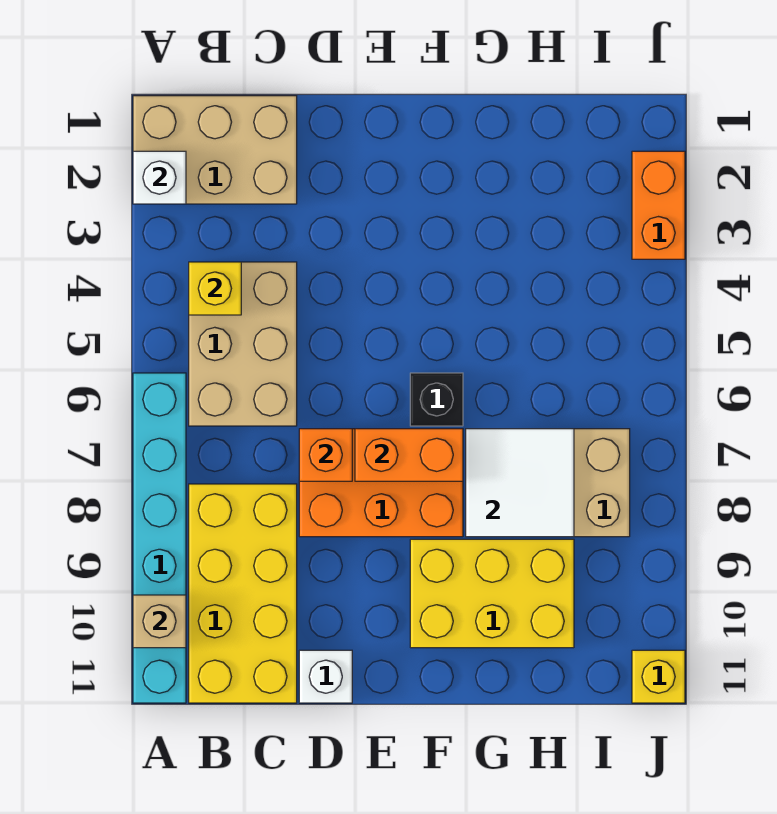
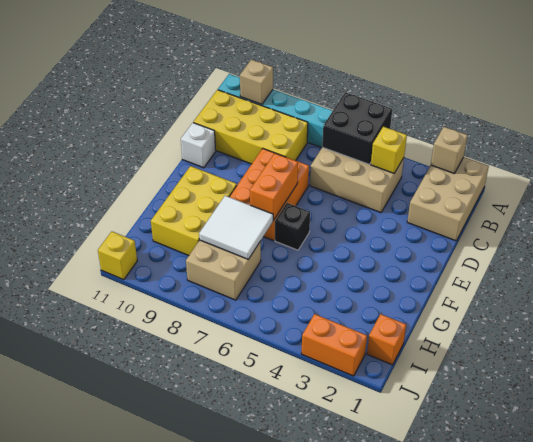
white 1x1 brick [133,151,186,204] -> tan 1x1 brick [431,127,468,174]
none -> black 2x2 brick [322,92,392,164]
orange 1x1 brick [299,429,352,481] -> orange 1x1 brick moved to [367,314,406,365]

